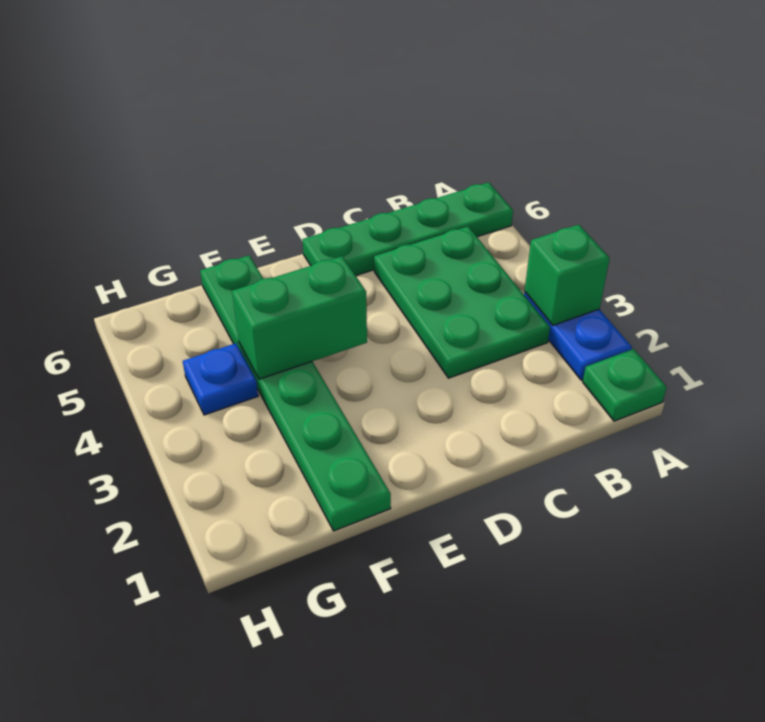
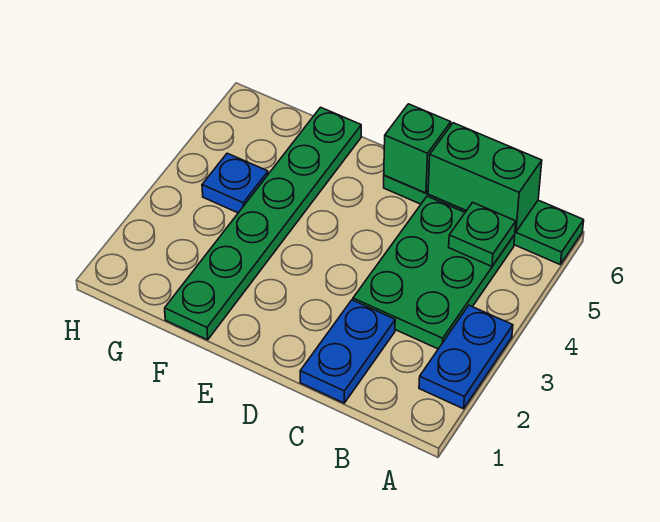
green 1x1 plate [583,349,667,421] -> green 1x1 plate moved to [449,202,516,266]
green 1x1 brick [525,225,610,325] -> green 1x1 brick moved to [384,104,451,193]
none -> blue 1x2 plate [300,300,395,403]
green 1x2 brick [232,256,367,379] -> green 1x2 brick moved to [428,123,542,232]

